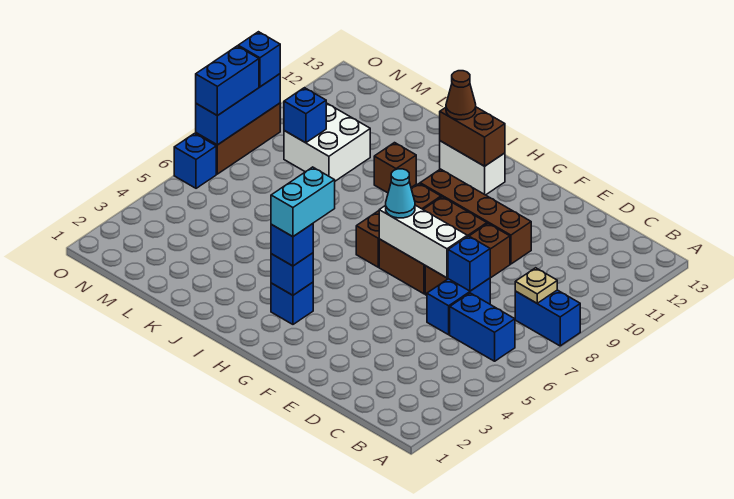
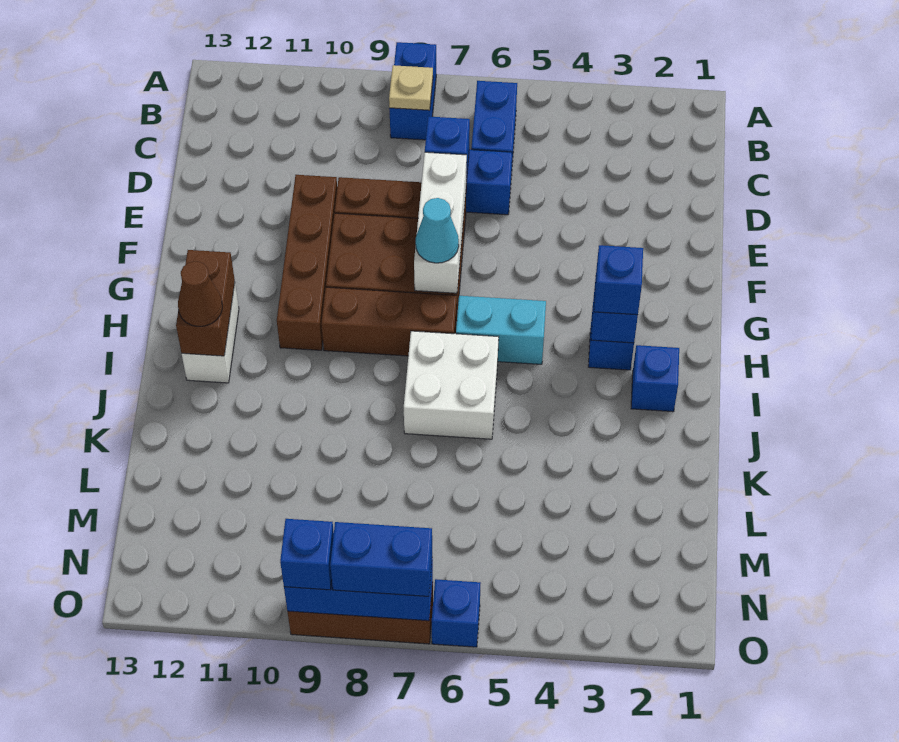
cyan 1x2 brick [271,167,335,237] -> cyan 1x2 brick moved to [456,296,546,364]
brown 1x1 brick [374,143,416,193] -> none
white 2x2 brick [284,103,370,181] -> white 2x2 brick moved to [404,331,499,439]
blue 1x1 brick [284,88,326,143] -> blue 1x1 brick moved to [631,345,679,412]

